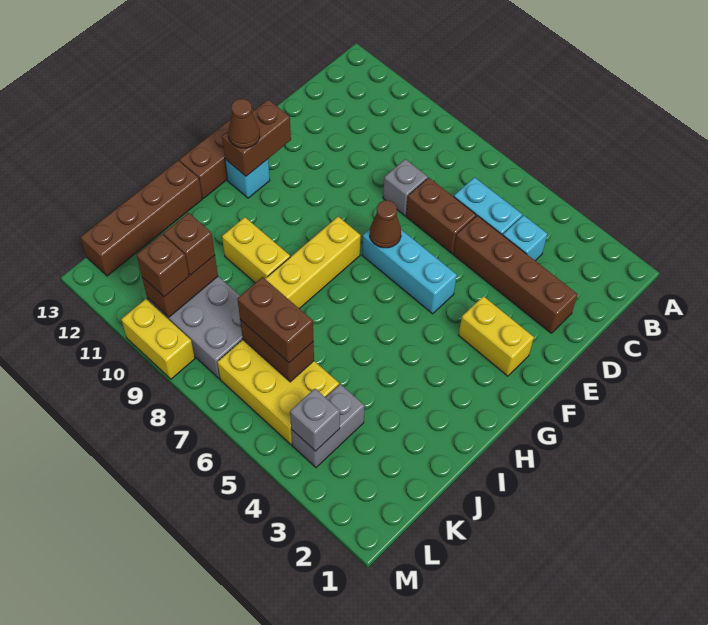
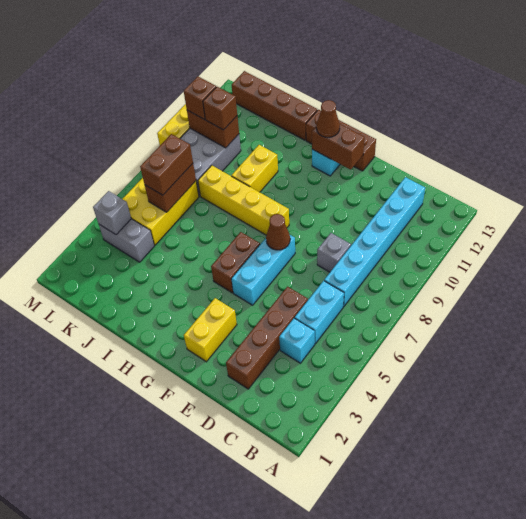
none -> cyan 1x6 brick [324,177,425,307]
brown 1x2 brick [406,178,476,254] -> brown 1x2 brick moved to [211,232,260,293]

